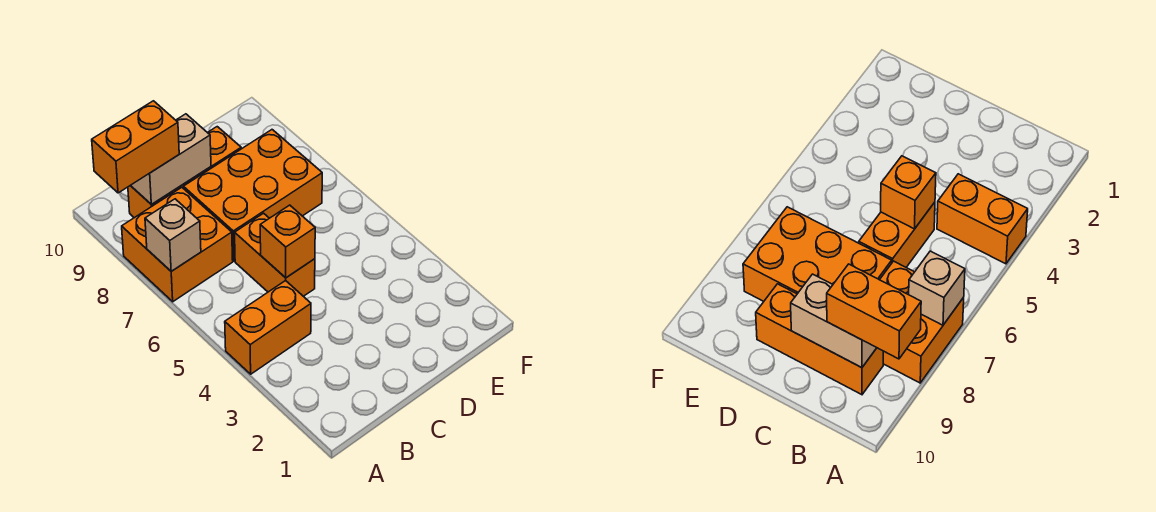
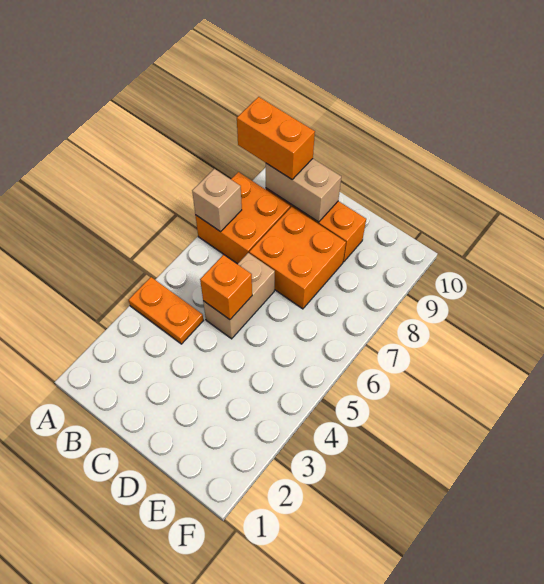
orange 1x2 brick [225,280,311,374] -> orange 1x2 plate [129,277,203,344]
orange 1x2 brick [235,213,315,296] -> tan 1x2 brick [203,253,275,339]
orange 2x3 brick [183,130,322,261] -> orange 2x2 brick [249,207,346,309]

